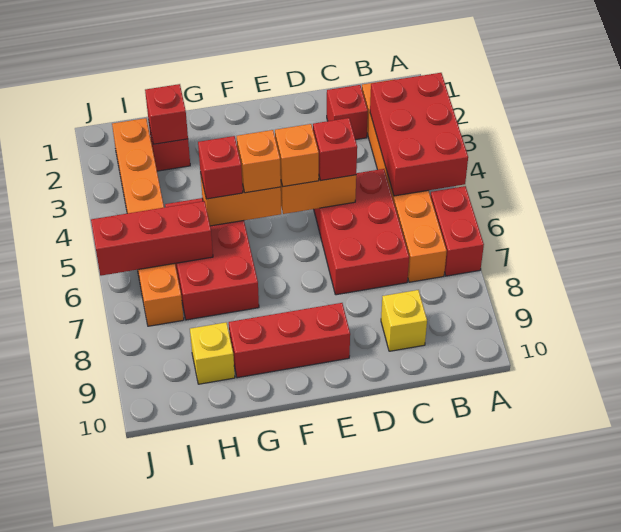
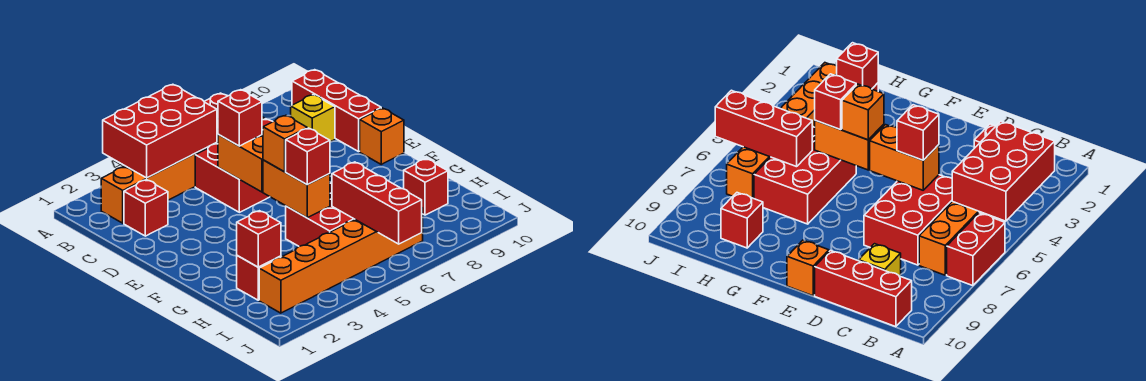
orange 1x1 brick [275,124,319,187] -> orange 1x1 brick moved to [360,108,404,164]
red 1x3 brick [229,303,350,378] -> red 1x3 brick moved to [292,70,381,152]
yellow 1x1 brick [190,322,235,384] -> red 1x1 brick [404,159,448,215]

